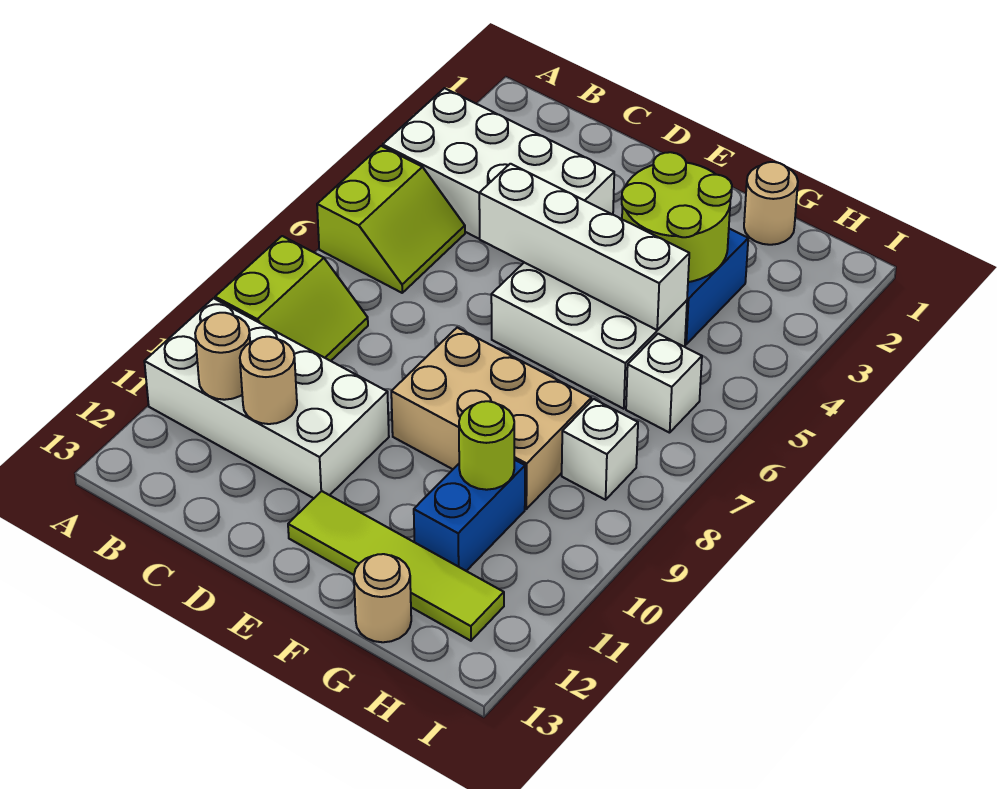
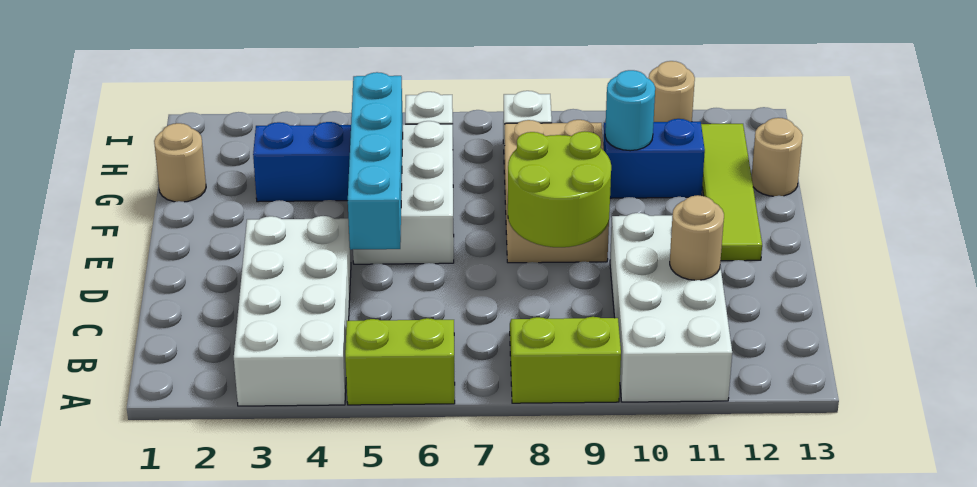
tan 1x1 round brick [195,313,250,400] -> tan 1x1 round brick moved to [649,61,695,122]
white 1x4 brick [479,164,689,330] -> cyan 1x4 brick [348,72,403,250]
lime 2x2 round brick [622,152,732,282] -> lime 2x2 round brick moved to [508,131,611,247]
lime 1x1 round brick [459,401,514,490] -> cyan 1x1 round brick [605,70,655,151]

